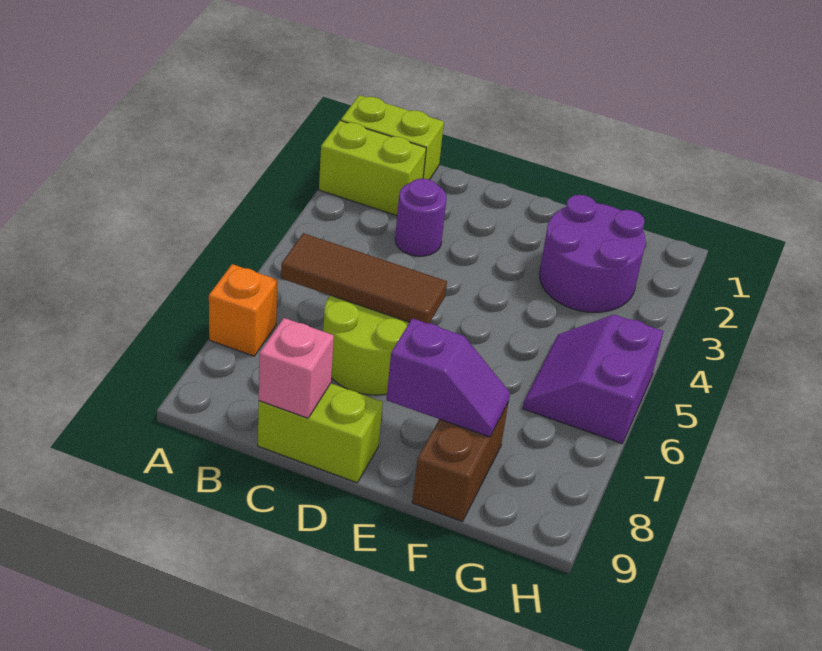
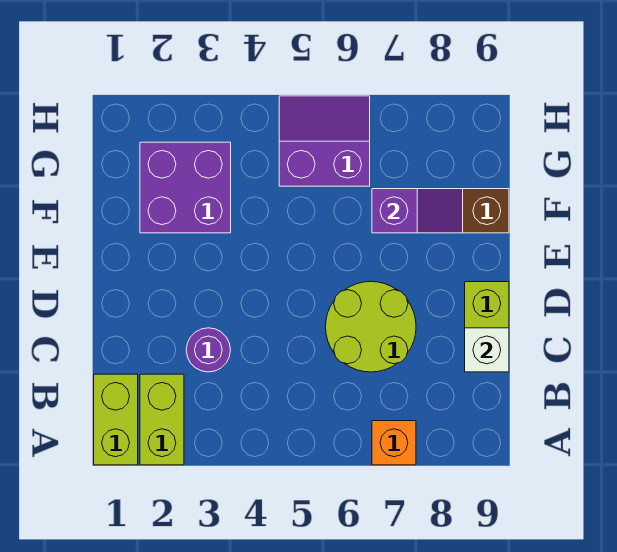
brown 1x3 tile [281,233,447,323] -> none
pink 1x1 brick [259,318,334,418] -> white 1x1 brick [465,328,509,372]
purple 1x2 slope [387,318,510,437] -> purple 1x2 slope turned to [372,189,463,233]
purple 2x2 round brick [539,195,646,312] -> purple 2x2 brick [140,142,231,233]
purple 2x2 slope [523,315,663,443] -> purple 2x2 slope turned to [279,96,370,186]

